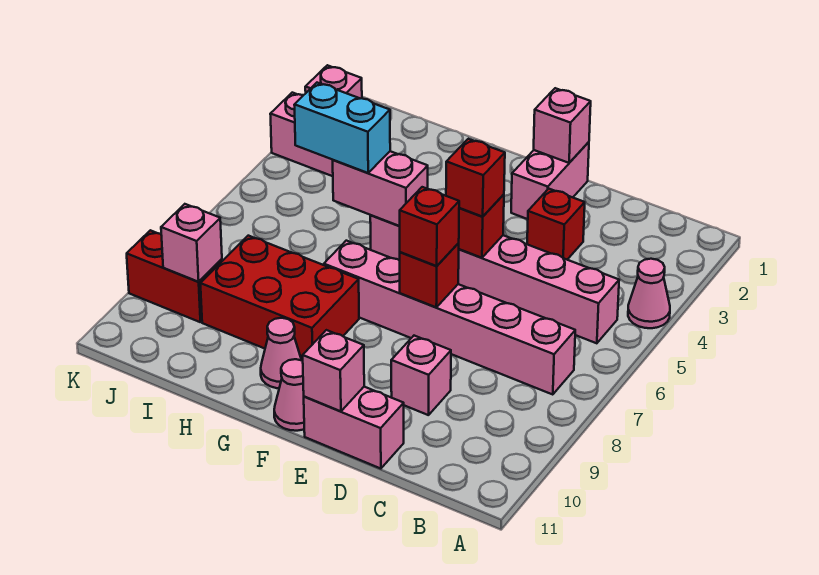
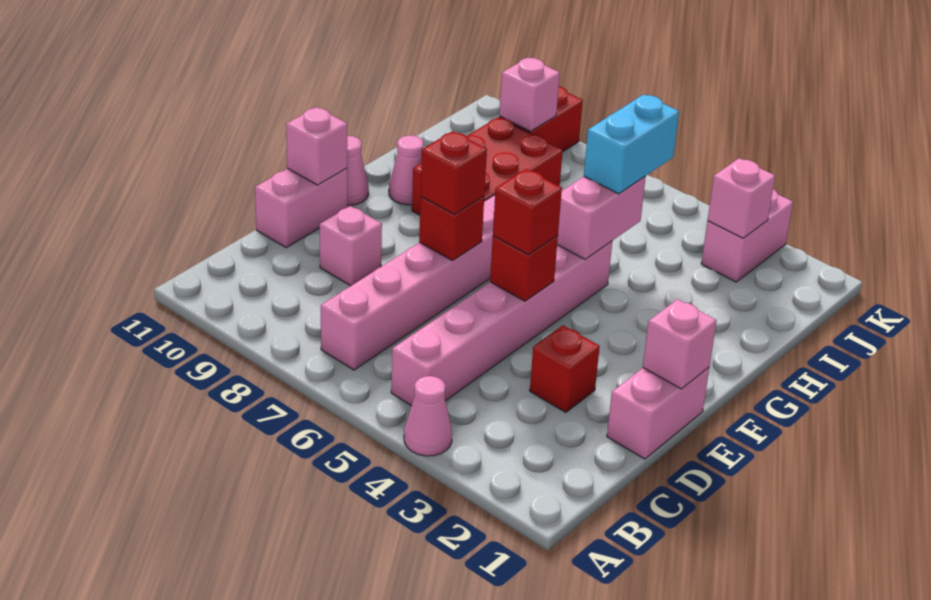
pink 1x2 brick [511,142,589,219] -> pink 1x2 brick turned to [607,367,709,459]

